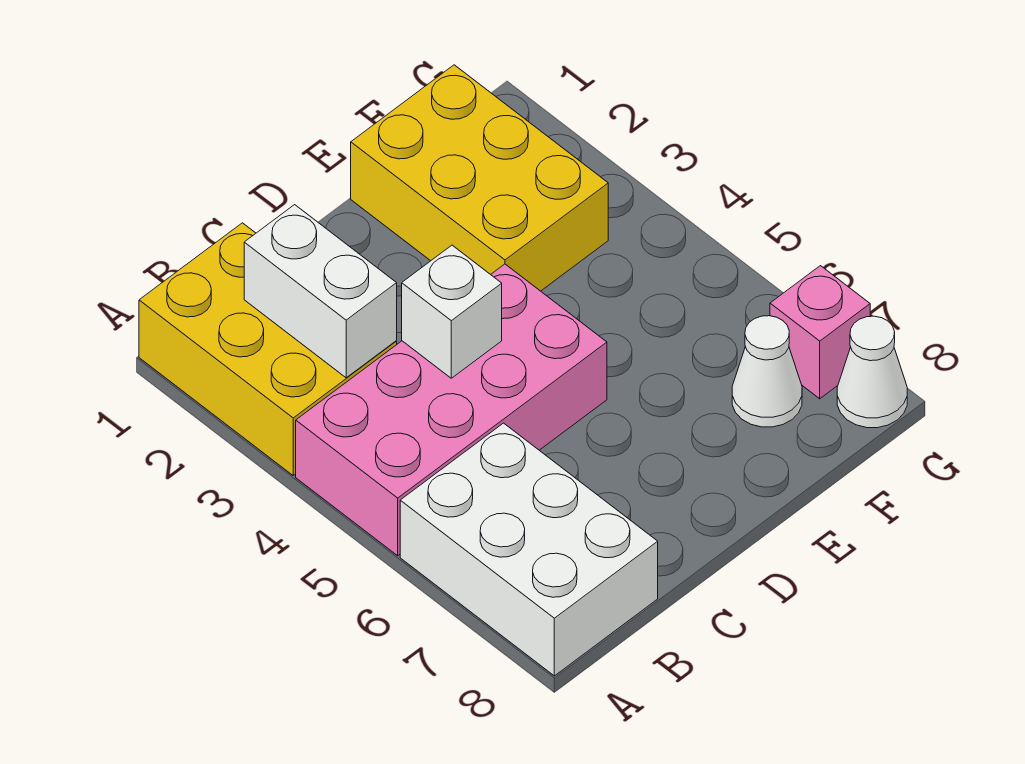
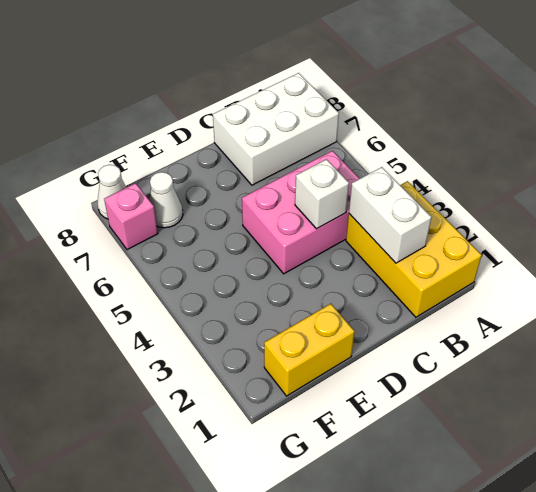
pink 2x4 brick [296,264,607,556] -> pink 2x3 brick [242,151,360,274]
white 2x3 brick [400,423,658,676] -> white 2x3 brick turned to [213,73,339,185]
yellow 2x3 brick [351,65,608,291] -> yellow 1x2 brick [264,304,355,396]

